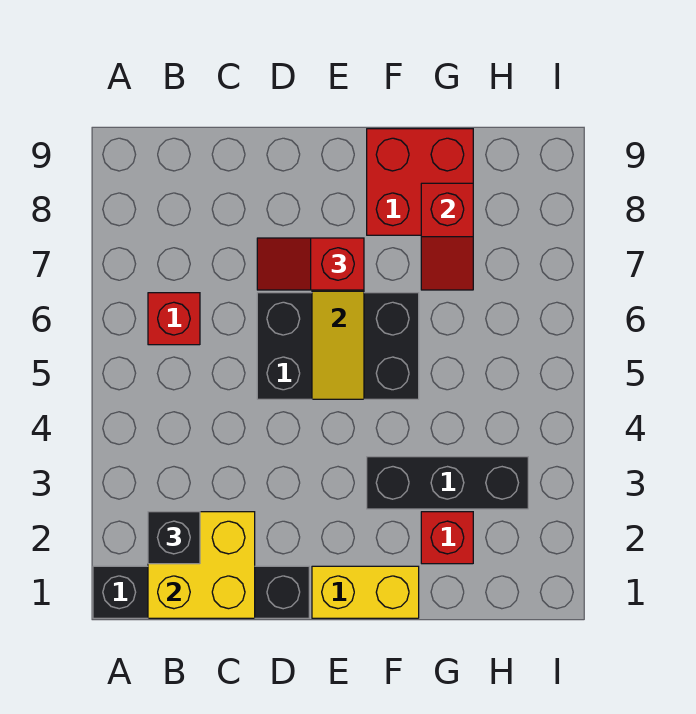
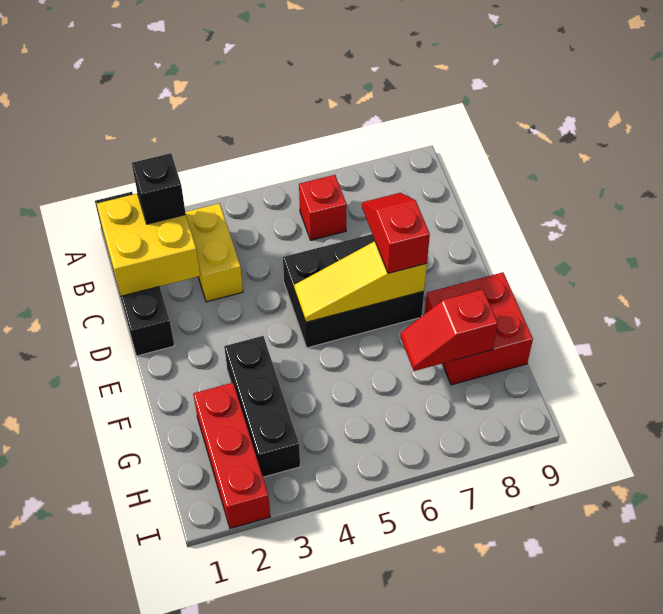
black 2x3 brick [257,293,419,399] -> black 2x3 brick turned to [283,234,424,348]
yellow 1x2 brick [312,566,419,618] -> yellow 1x2 brick moved to [185,203,243,302]
red 1x1 brick [421,512,473,564] -> red 1x3 brick [193,383,270,528]

